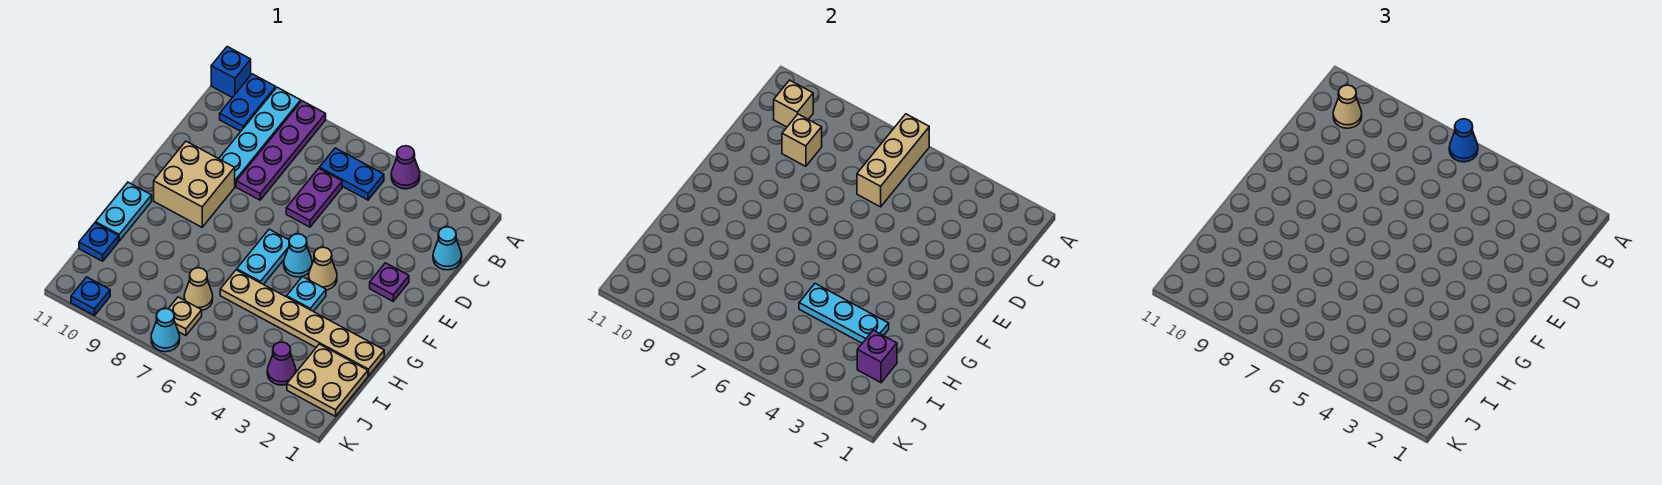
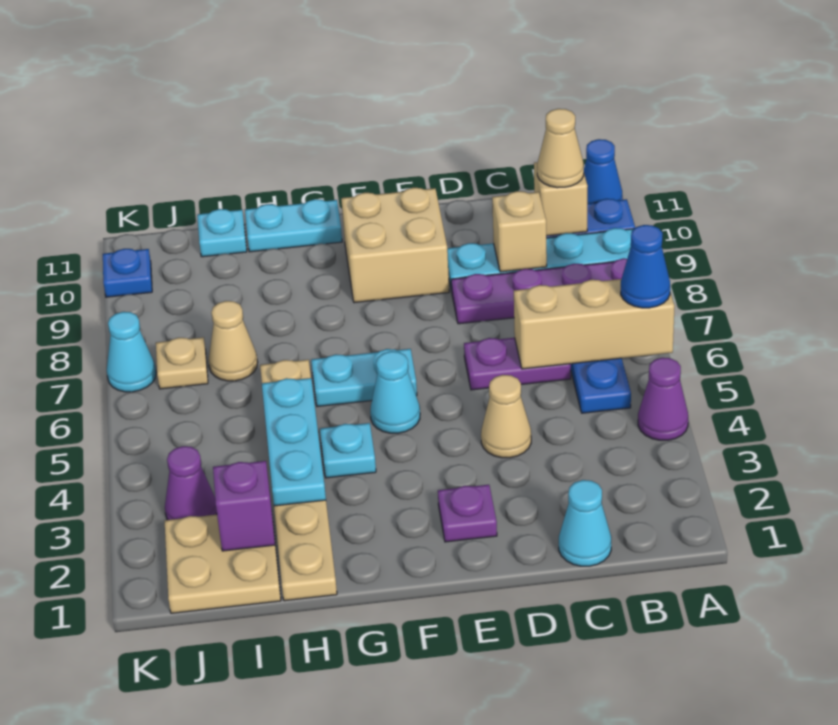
blue 1x1 brick [211,47,251,98] -> blue 1x1 cone [584,139,622,203]
tan 1x1 cone [309,247,337,290] -> tan 1x1 cone moved to [481,375,531,458]
blue 1x1 plate [79,223,118,261] -> cyan 1x1 plate [197,209,247,257]

